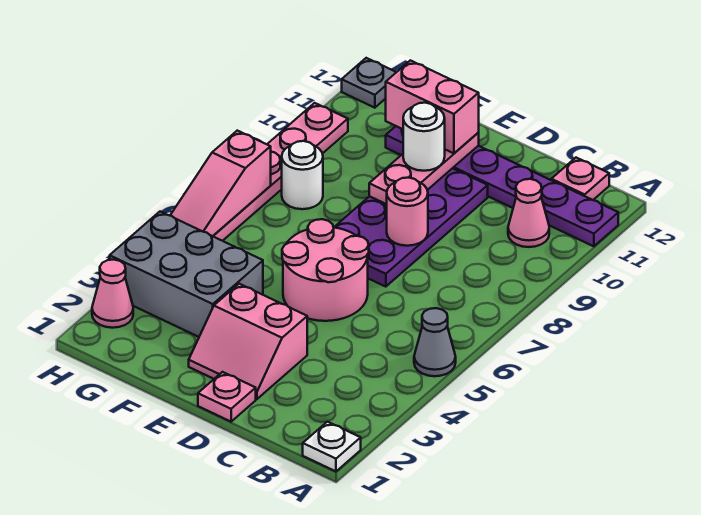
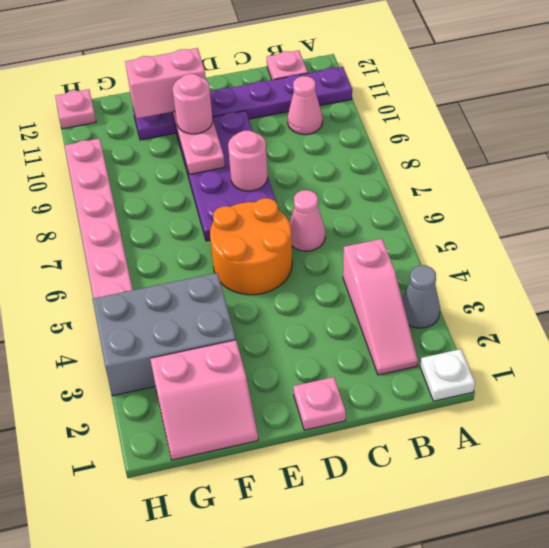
grey 1x1 cone [414,308,456,376] -> grey 1x1 cone moved to [402,265,440,328]
pink 2x2 slope [189,284,307,399] -> pink 2x2 slope moved to [150,340,258,460]
pink 2x2 round brick [282,219,369,321] -> orange 2x2 round brick [210,198,292,295]
white 1x1 round brick [403,103,445,171] -> pink 1x1 round brick [173,74,213,134]
white 1x1 round brick [282,141,323,209] -> none
pink 1x1 cone [92,260,133,328] -> pink 1x1 cone moved to [290,190,325,251]
pink 1x3 slope [170,131,271,236] -> pink 1x3 slope moved to [343,239,418,375]
grey 1x1 plate [342,58,396,108] -> pink 1x1 plate [55,89,96,129]

